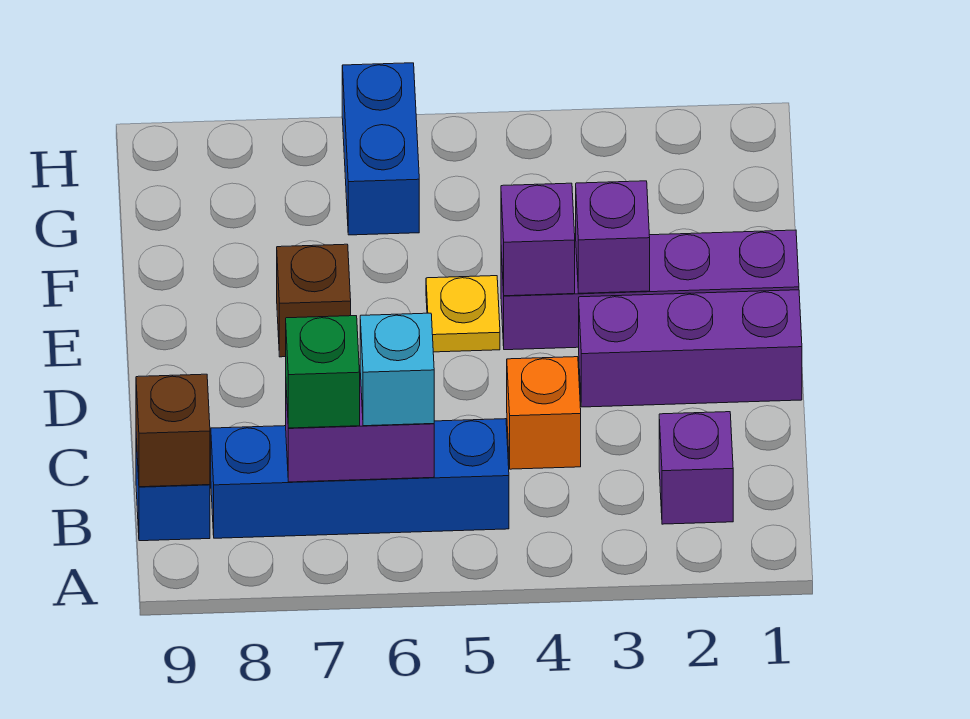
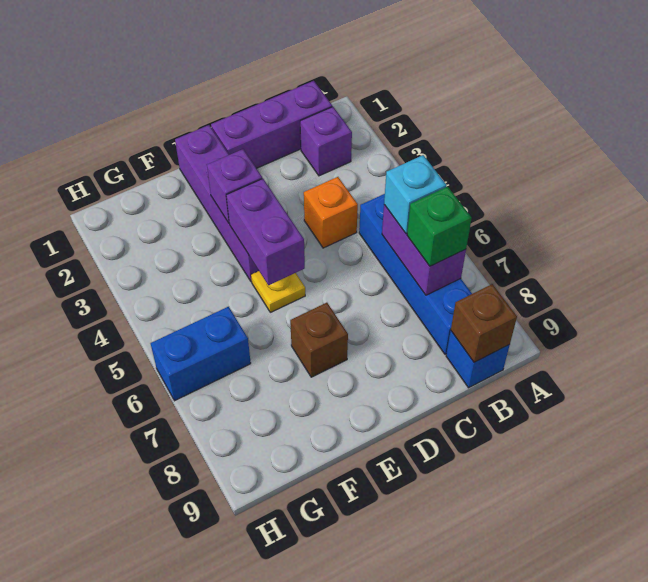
purple 1x3 brick [579,290,802,407] -> purple 1x3 brick turned to [211,81,332,168]
purple 1x1 brick [501,183,575,296] -> purple 1x2 brick [226,179,305,285]

